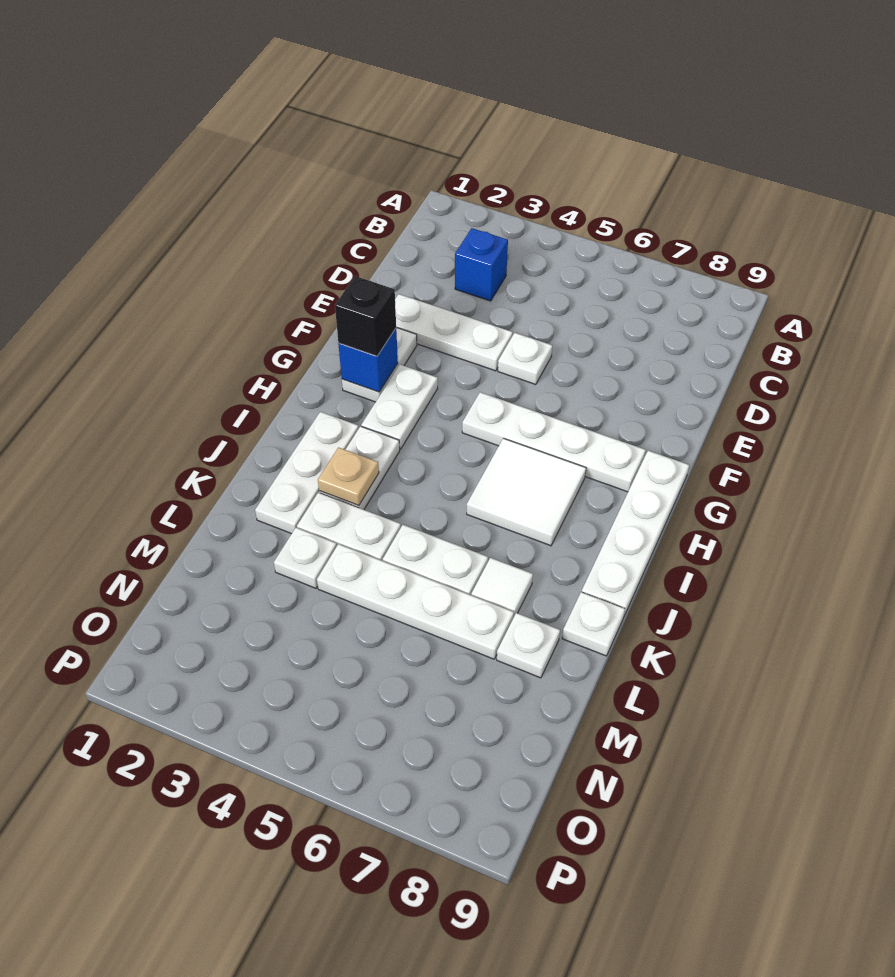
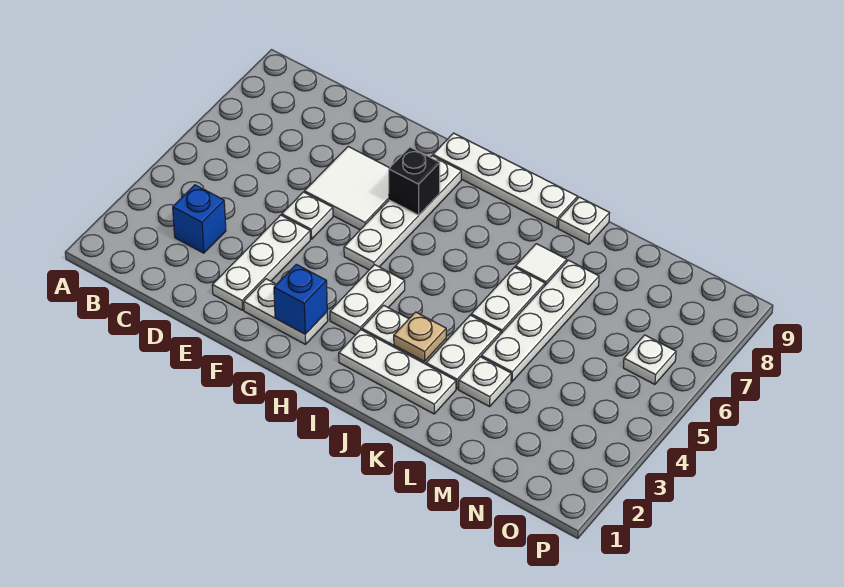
black 1x1 brick [335,276,396,356] -> black 1x1 brick moved to [389,147,440,215]
white 1x2 plate [361,365,438,449] -> white 1x2 plate turned to [330,265,405,335]
white 2x2 tile [467,438,586,546] -> white 2x2 tile moved to [304,147,389,230]
white 1x1 plate [497,613,560,678] -> white 1x1 plate moved to [623,335,676,384]

